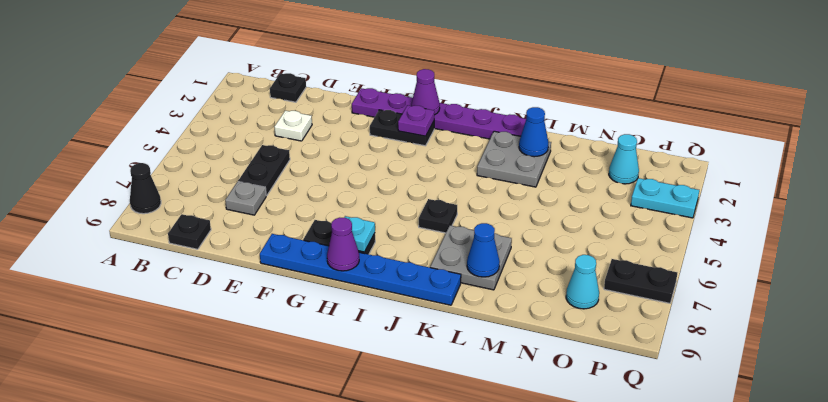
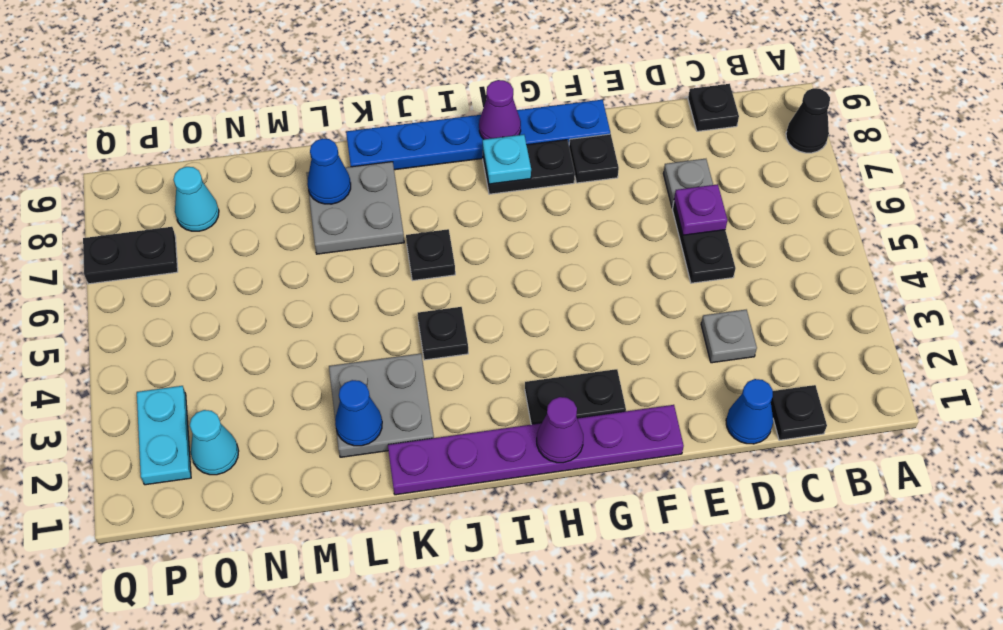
none -> blue 1x1 cone [726,379,773,444]
white 1x1 plate [274,111,312,141] -> grey 1x1 plate [701,310,757,363]
none -> black 1x1 plate [569,134,619,183]
purple 1x1 plate [398,105,434,136] -> purple 1x1 plate moved to [674,184,727,235]
none -> black 1x1 plate [418,307,468,360]
cyan 1x2 plate [631,178,699,218] -> cyan 1x2 plate turned to [137,386,191,485]

